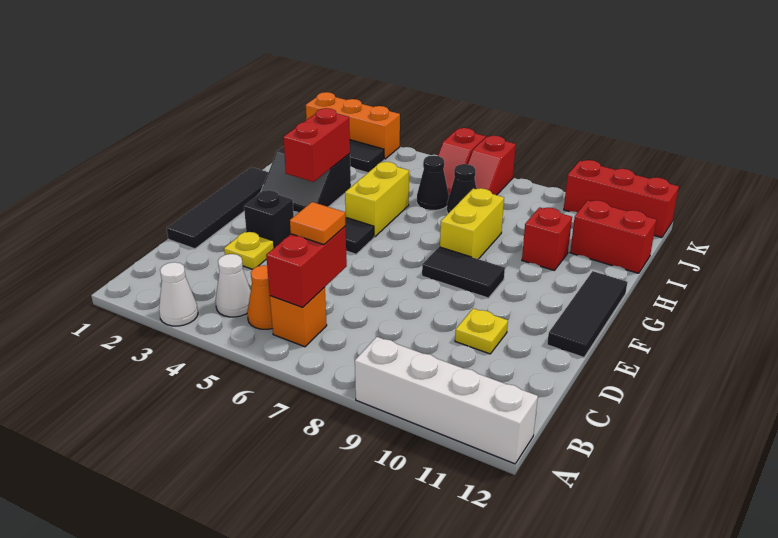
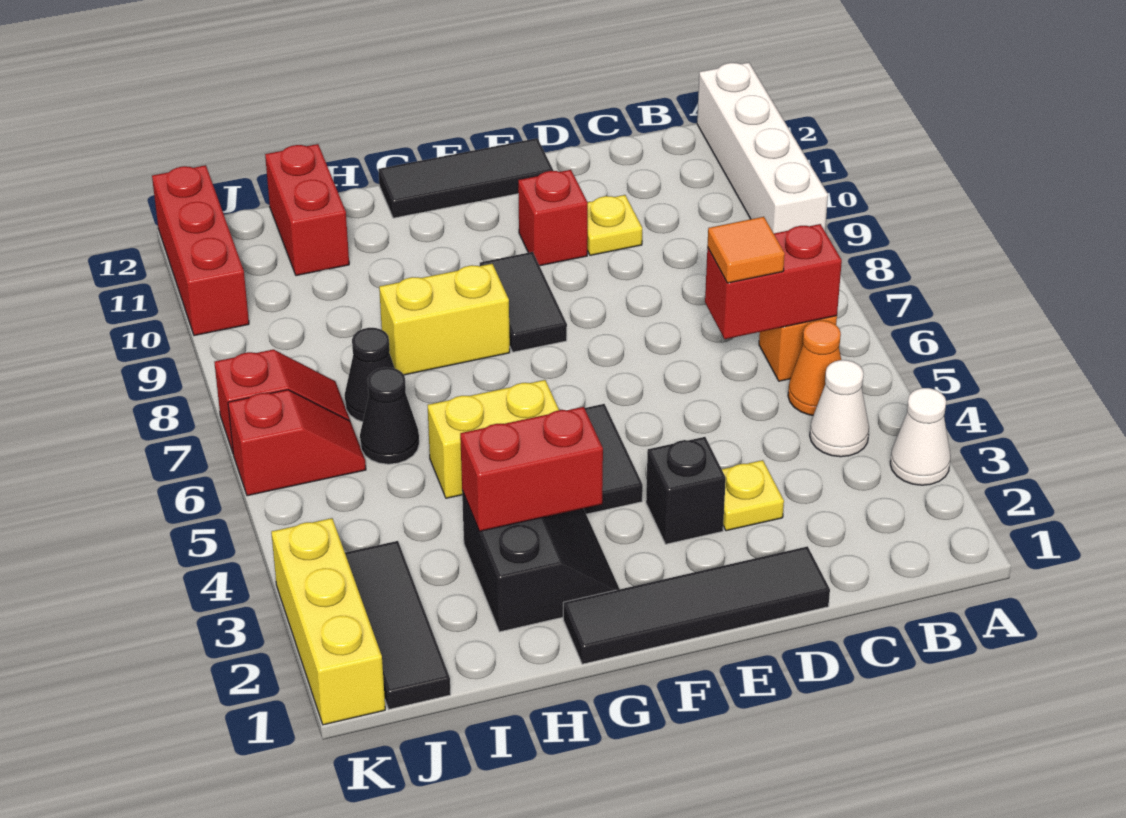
red 1x1 brick [522,207,572,270] -> red 1x1 brick moved to [518,170,588,266]
orange 1x3 brick [306,92,400,159] -> yellow 1x3 brick [271,518,385,725]

